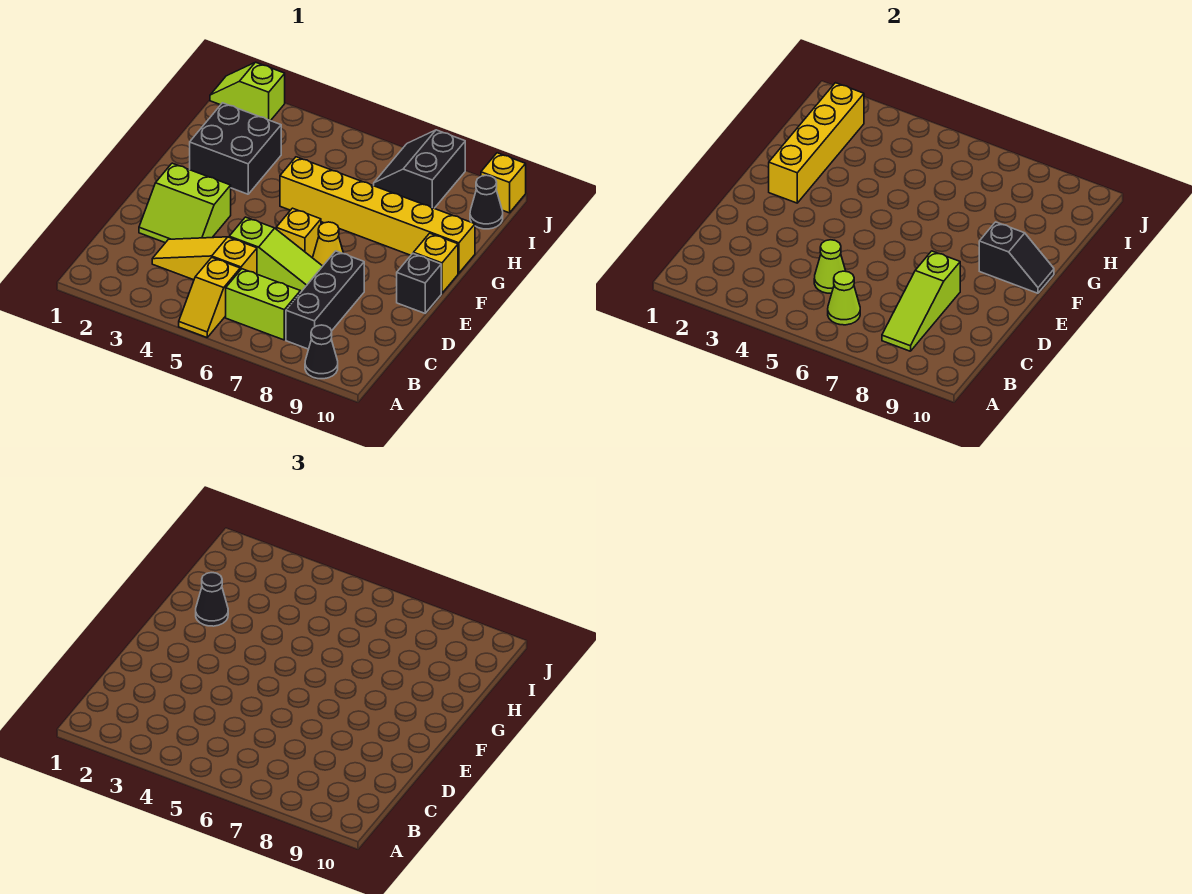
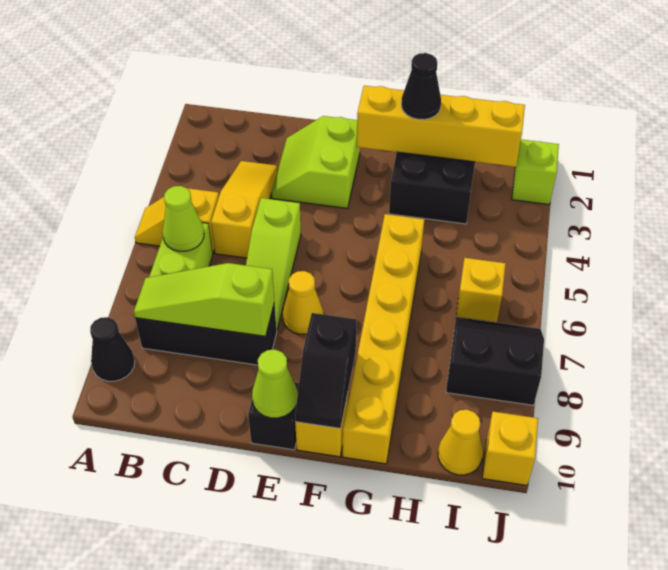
lime 1x1 cone [814,240,845,293] -> lime 1x1 cone moved to [252,350,298,418]
yellow 1x1 brick [276,208,321,258] -> yellow 1x1 brick moved to [456,258,506,323]
black 1x1 cone [470,175,503,229] -> yellow 1x1 cone [438,410,483,475]

